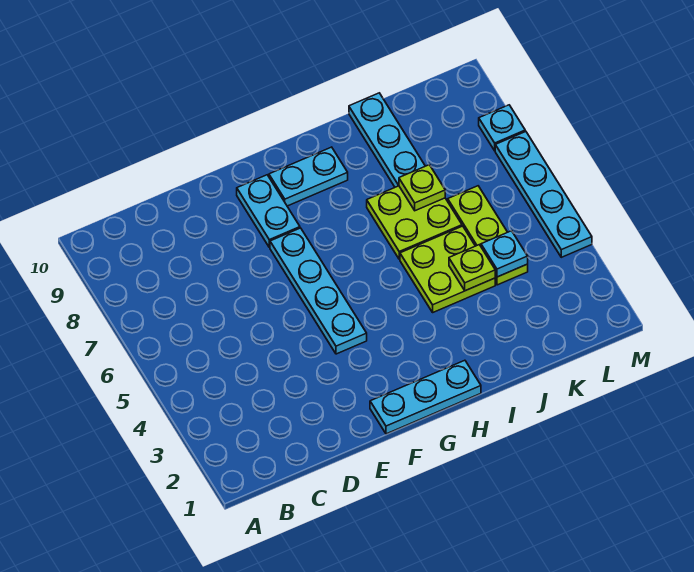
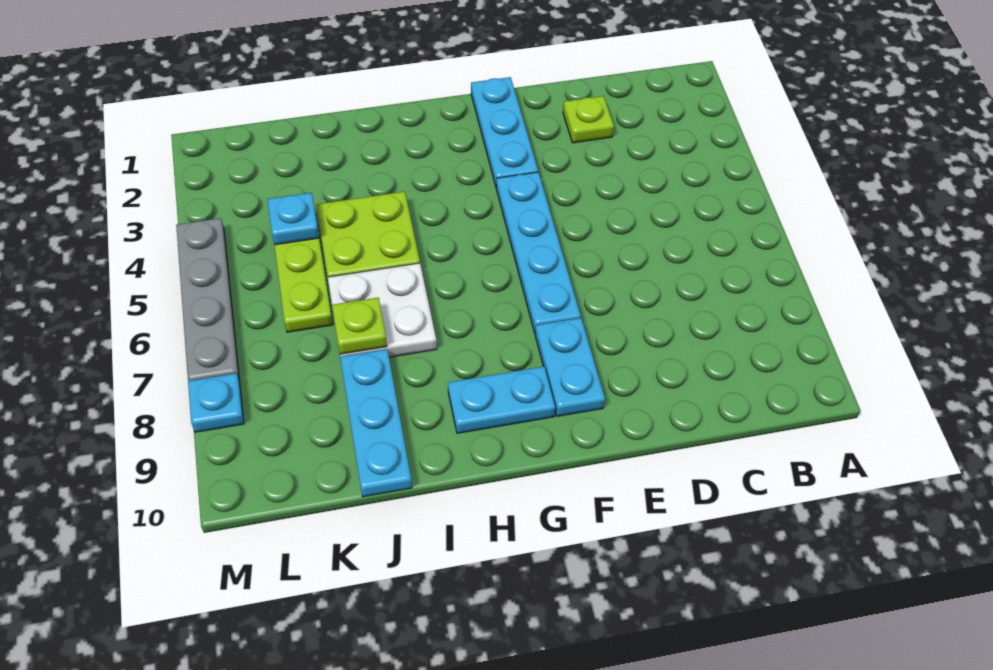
cyan 1x3 plate [370,360,481,434] -> cyan 1x3 plate turned to [471,77,538,186]
lime 2x2 plate [367,186,462,259] -> white 2x2 plate [328,263,437,357]
lime 1x1 plate [449,245,495,291] -> lime 1x1 plate moved to [563,96,614,143]
cyan 1x4 plate [495,131,592,257] -> grey 1x4 plate [176,218,240,381]

